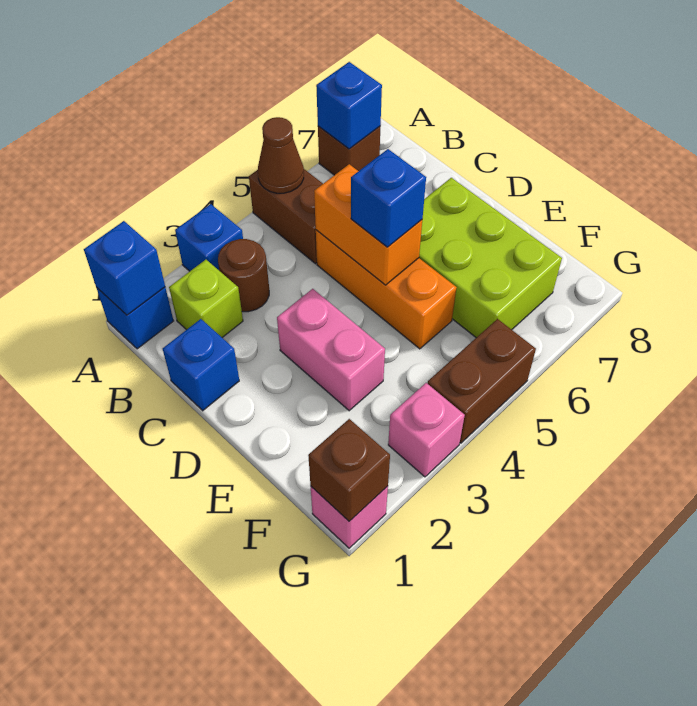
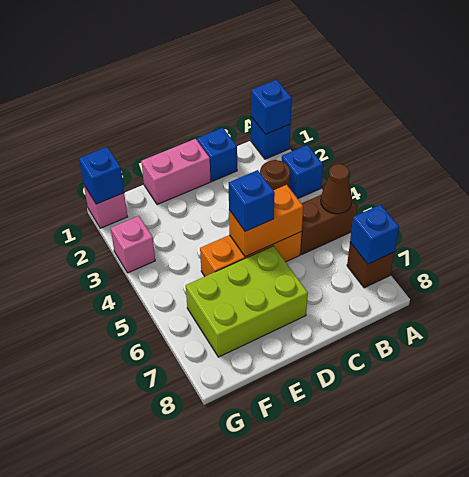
lime 1x1 brick [169,260,243,337] -> none
pink 1x2 brick [277,289,385,411] -> pink 1x2 brick moved to [141,139,211,205]
brown 1x1 brick [308,419,390,521] -> blue 1x1 brick [79,147,124,204]
brown 1x2 brick [428,319,536,443] -> none

